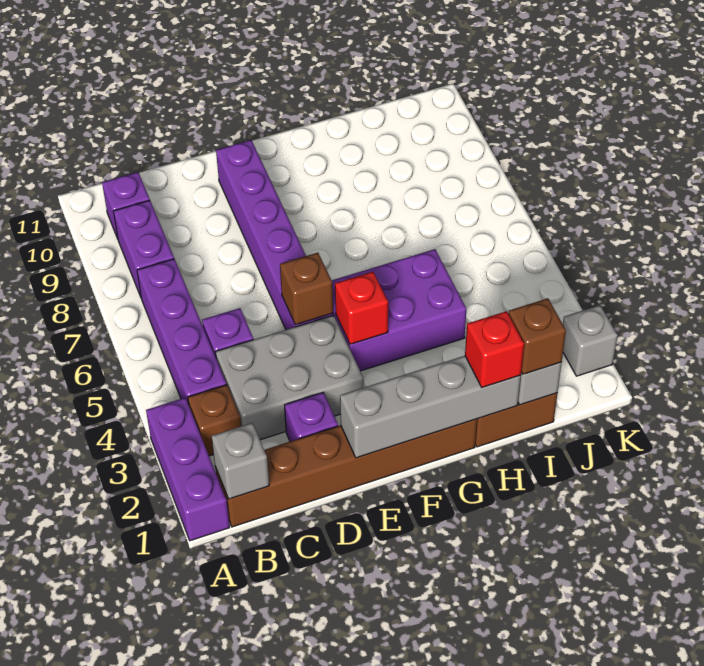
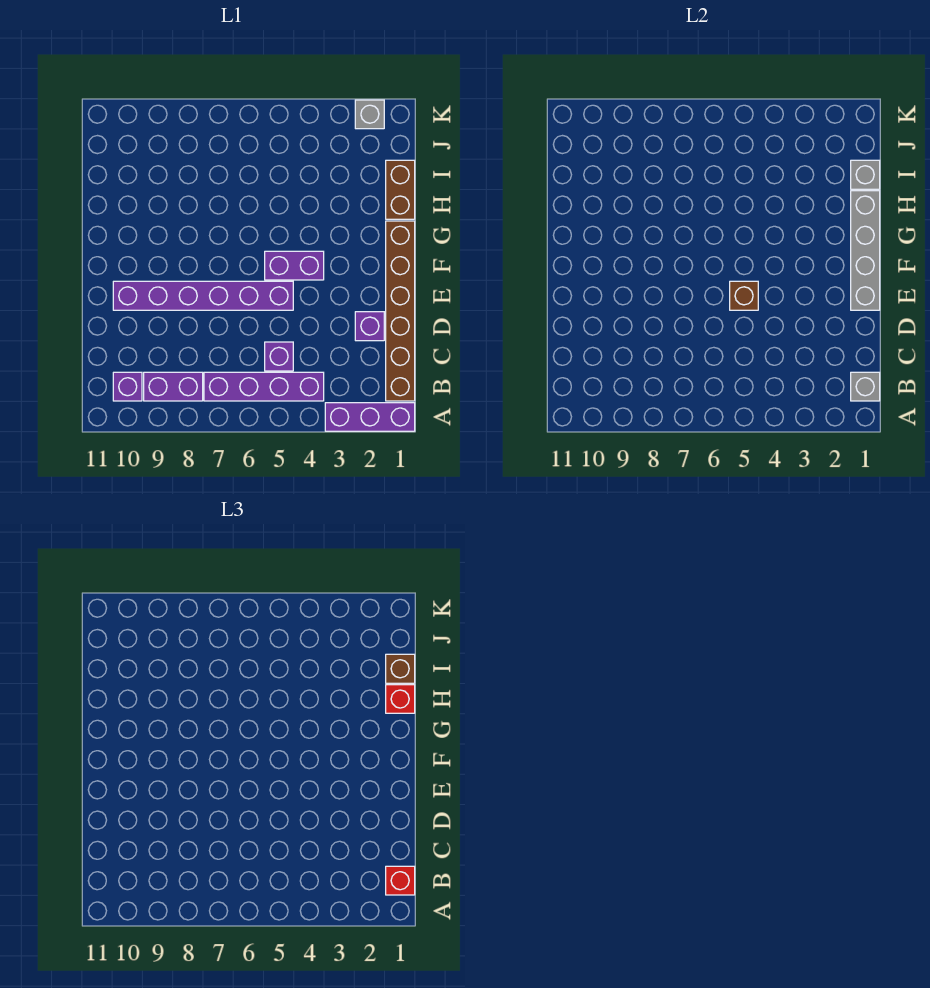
brown 1x1 brick [188,385,241,456] -> none
grey 2x3 brick [216,315,363,440] -> none
purple 2x3 brick [332,249,466,371] -> purple 1x2 brick [265,251,324,280]
red 1x1 brick [335,272,388,344] -> red 1x1 brick moved to [386,866,415,895]

